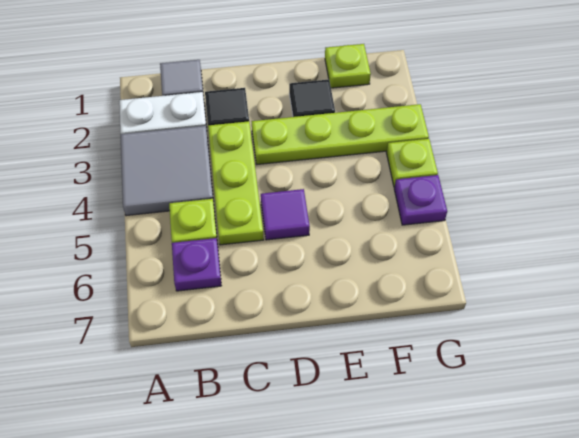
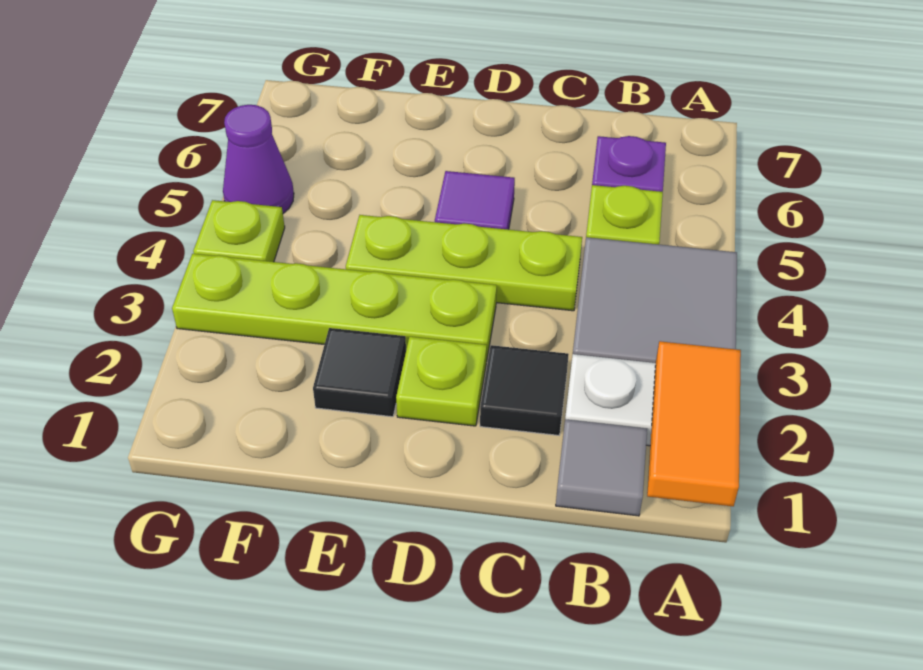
none -> orange 1x2 tile [647,341,741,506]
lime 1x3 plate [208,121,264,245] -> lime 1x3 plate turned to [346,215,582,311]
lime 1x1 plate [325,44,371,88] -> lime 1x1 plate moved to [396,337,487,426]
purple 1x1 plate [394,175,447,225] -> purple 1x1 cone [223,105,294,213]

